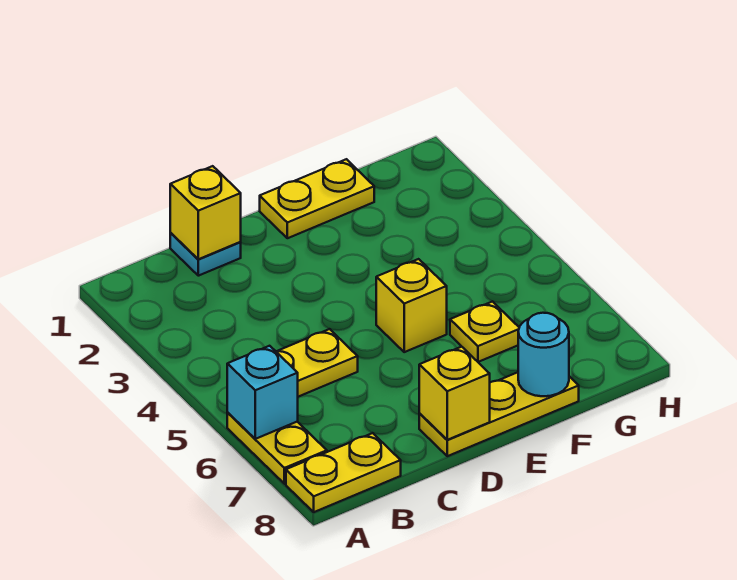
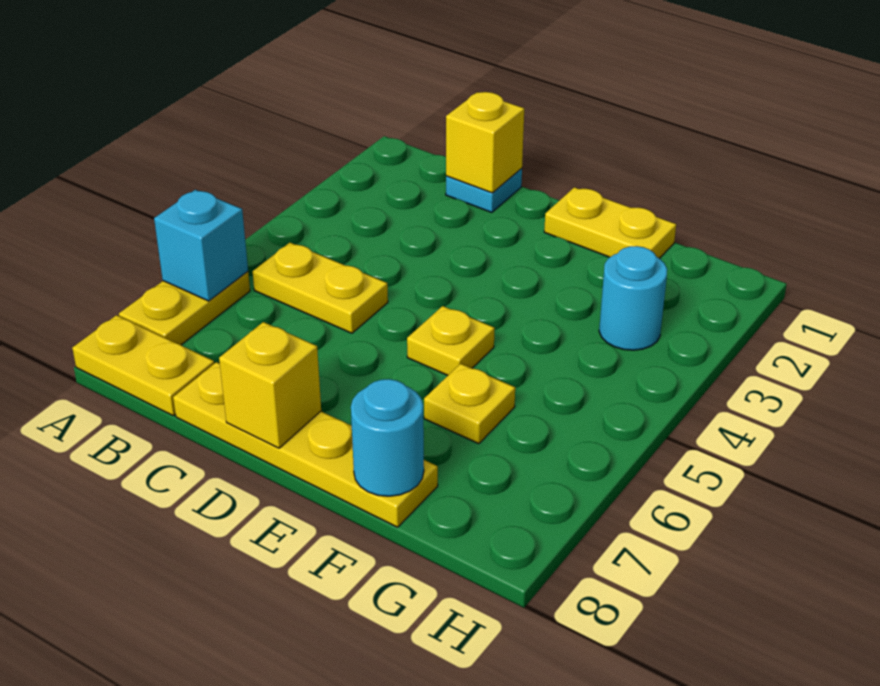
yellow 1x3 plate [419,372,579,456] -> yellow 1x4 plate [173,362,438,527]
yellow 1x1 brick [376,259,447,352] -> yellow 1x1 plate [407,306,495,375]
none -> cyan 1x1 round brick [599,246,667,350]

